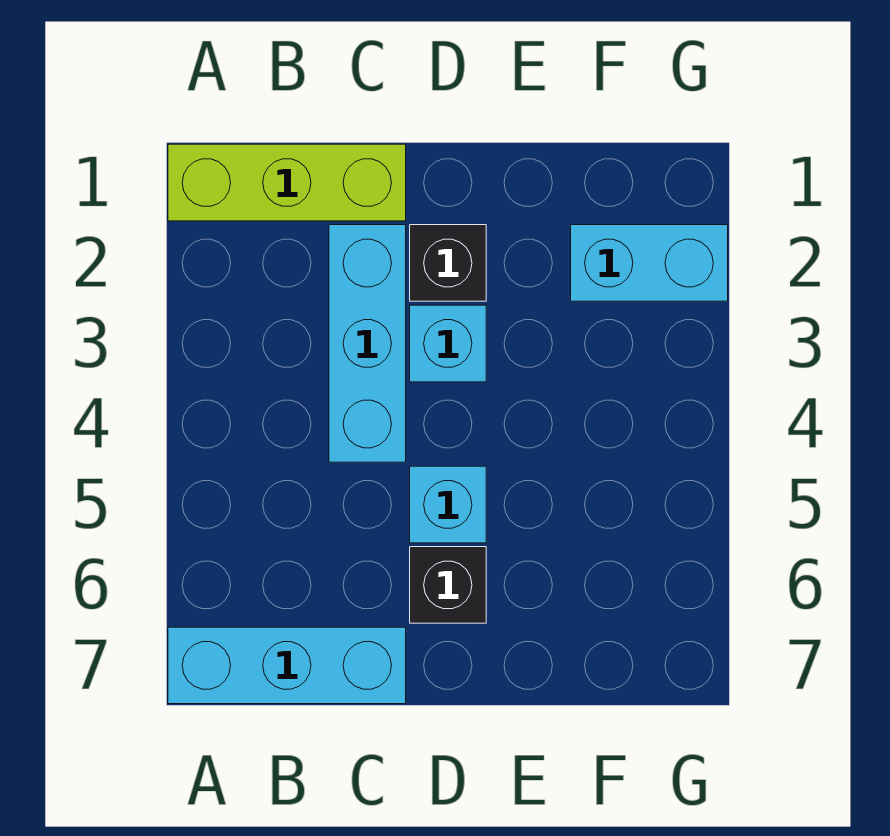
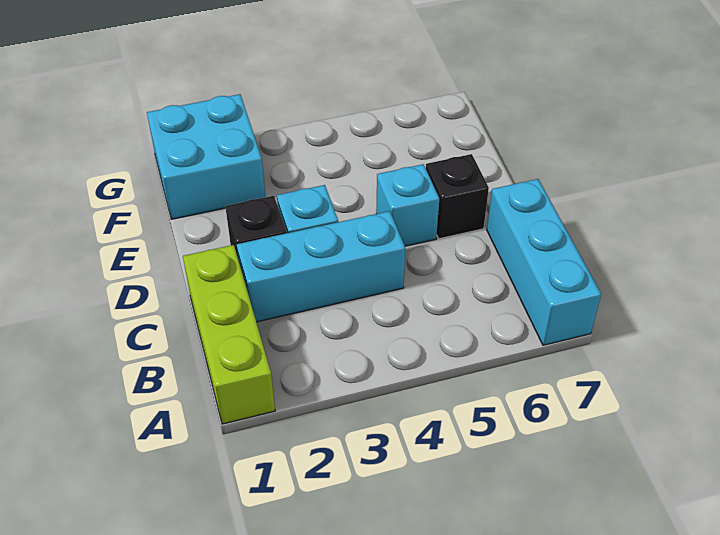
cyan 1x2 brick [571,225,728,301] -> cyan 2x2 brick [147,94,265,219]

